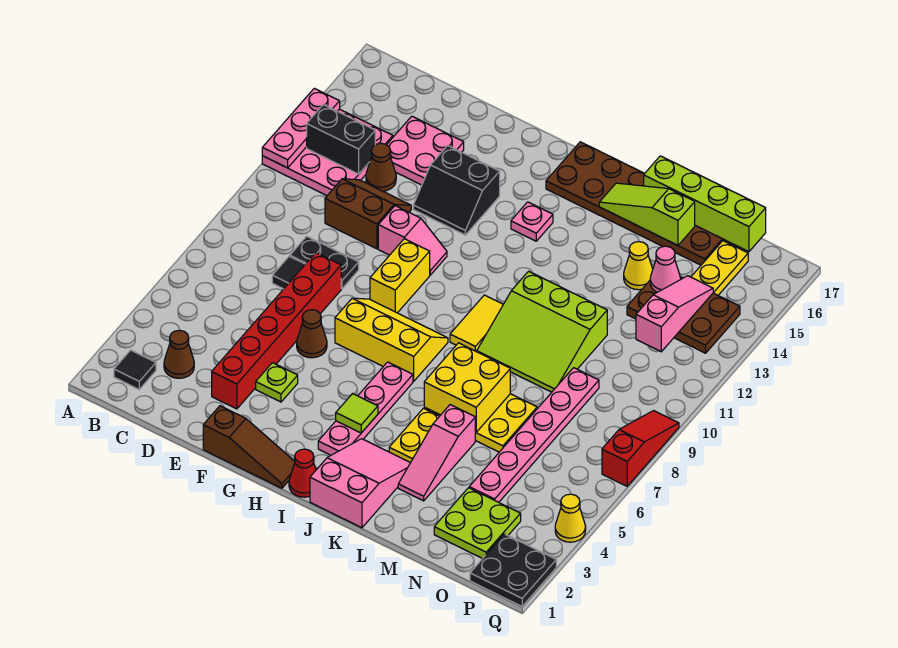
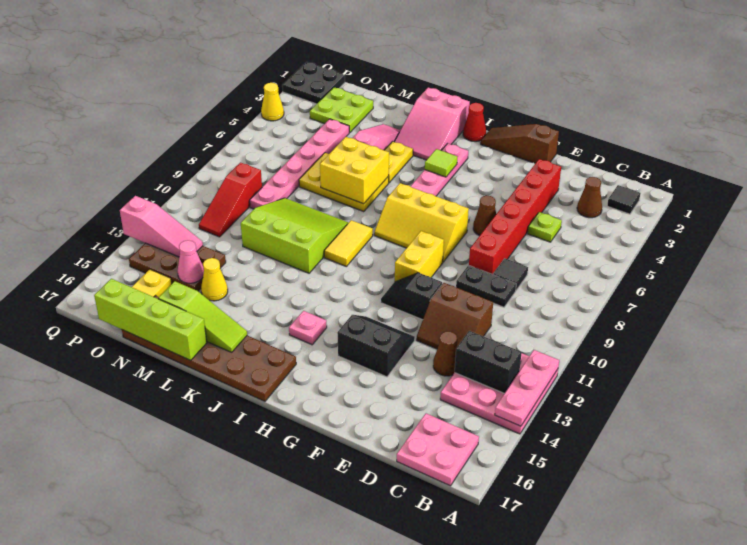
pink 2x2 plate [387,116,464,185] -> pink 2x2 plate moved to [397,413,479,486]
lime 1x1 plate [256,363,298,402] -> lime 1x1 plate moved to [528,212,562,242]
pink 1x2 slope [378,206,447,275] -> black 1x2 slope [381,273,442,320]
pink 1x3 slope [636,276,713,352] -> pink 1x3 slope turned to [120,196,203,257]
red 1x3 slope [602,411,679,486] -> red 1x3 slope moved to [199,162,262,237]

